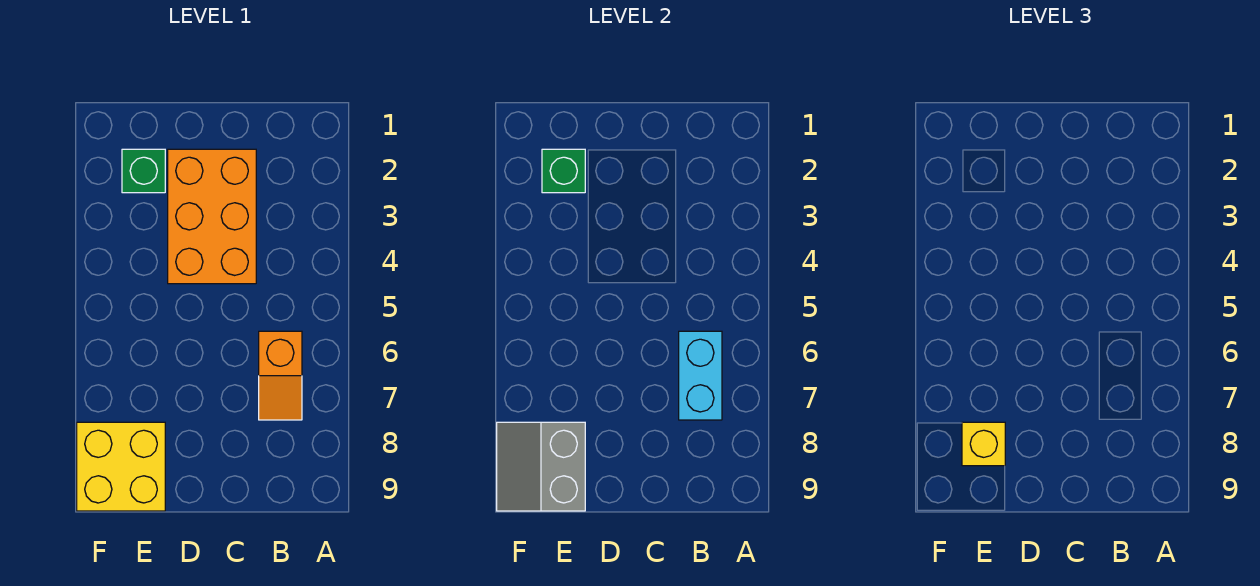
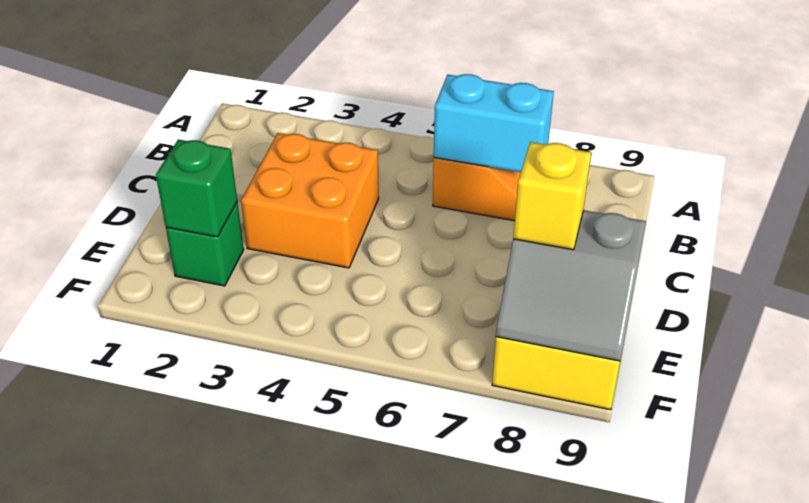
orange 2x3 brick [168,149,256,284] -> orange 2x2 brick [241,133,379,268]

